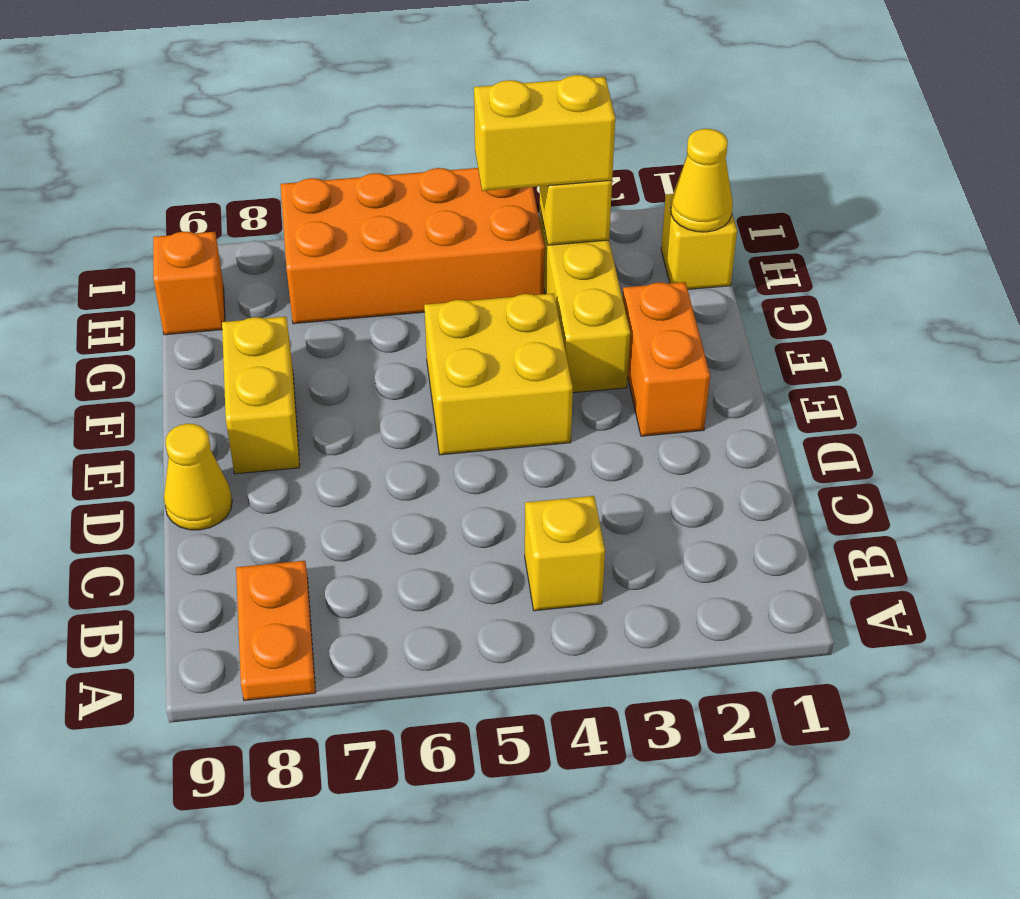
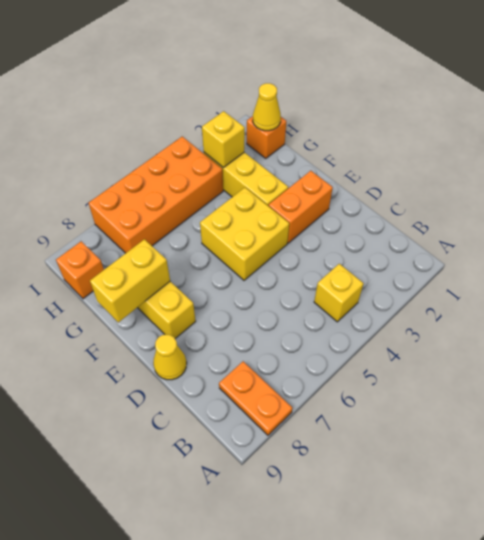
orange 1x2 brick [623,282,710,436] -> orange 1x2 brick turned to [268,171,333,243]
yellow 1x1 brick [661,194,737,289] -> orange 1x1 brick [247,116,286,158]
yellow 1x2 brick [474,75,615,191] -> yellow 1x2 brick moved to [90,239,170,323]

